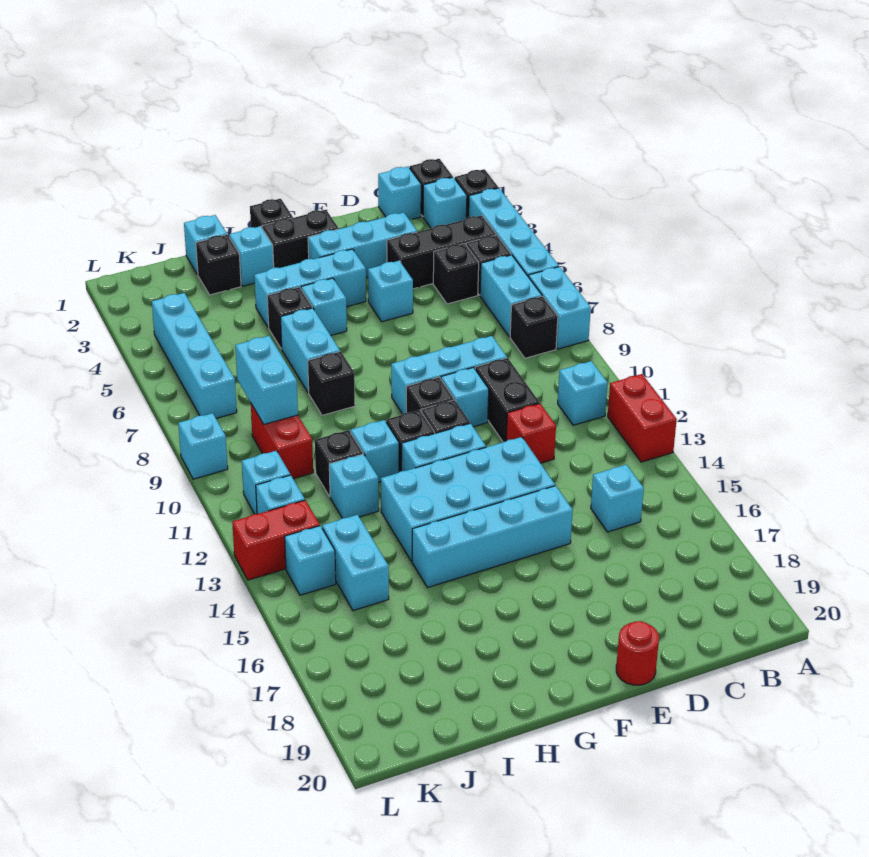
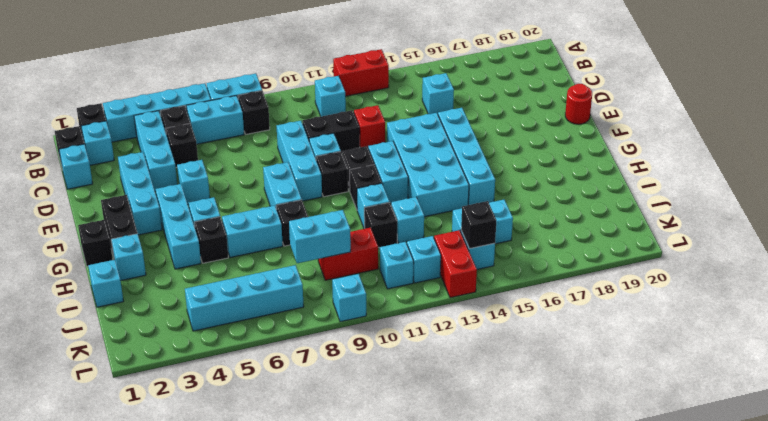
black 1x3 brick [387,215,496,289] -> cyan 1x3 brick [134,111,177,191]
none -> cyan 1x2 brick [263,162,302,207]
black 1x1 brick [196,235,241,295] -> black 1x1 brick moved to [461,201,497,249]

